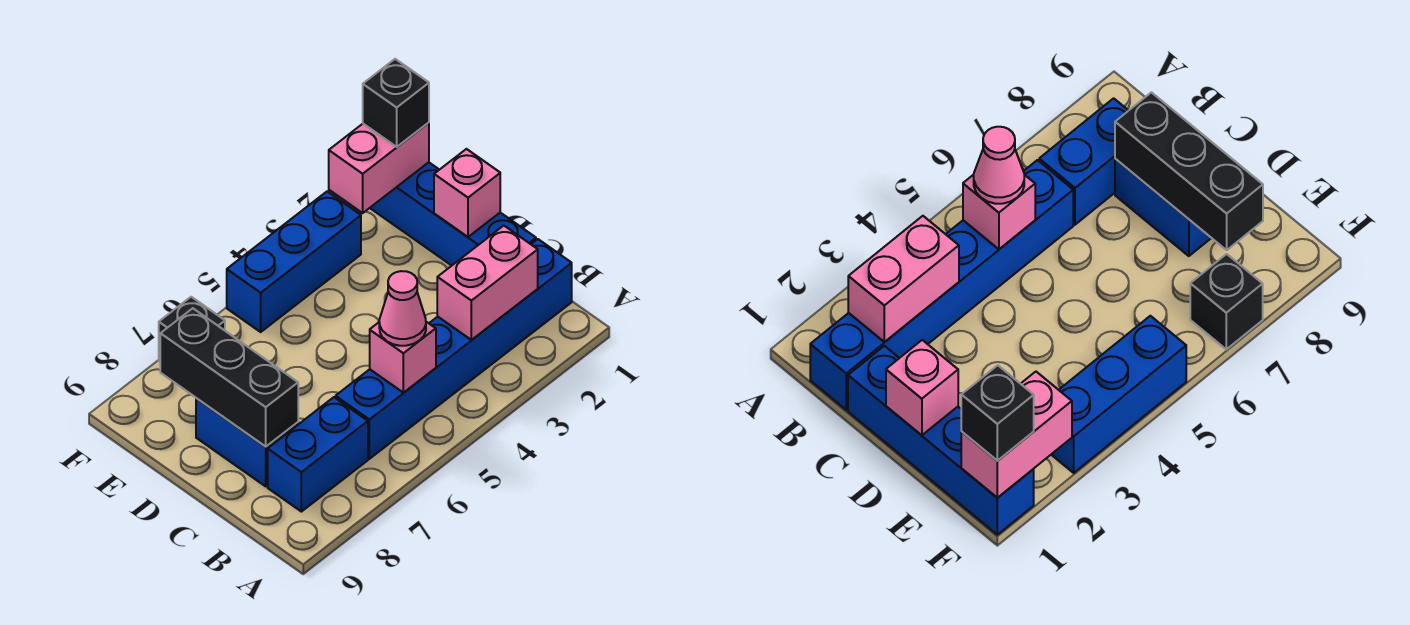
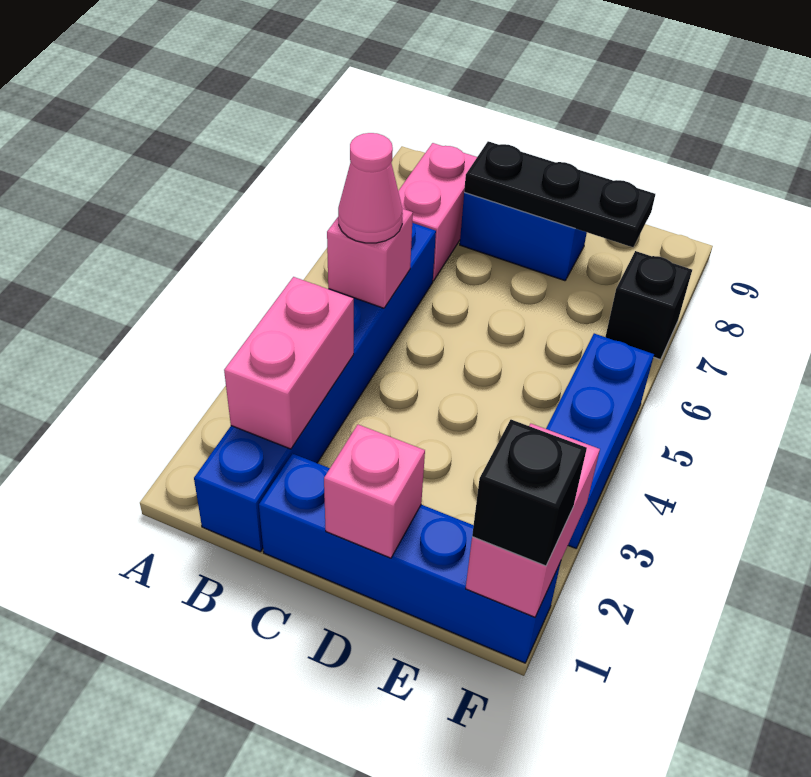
blue 1x2 brick [268,397,368,512] -> pink 1x2 brick [398,143,477,281]
black 1x3 brick [160,308,298,447] -> black 1x3 plate [464,141,655,247]

